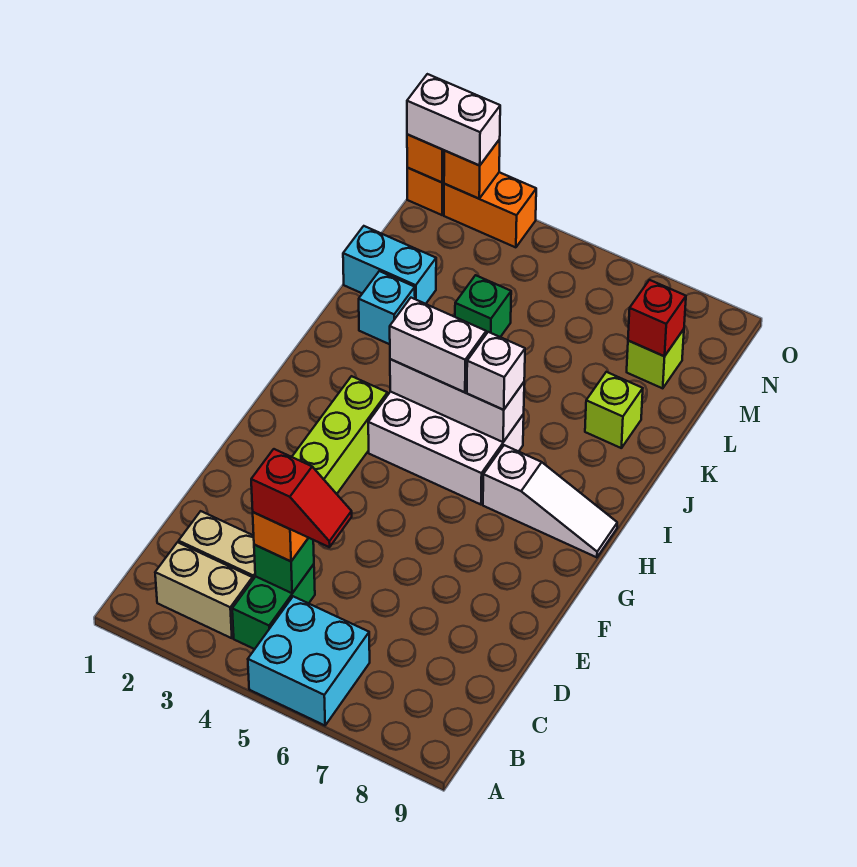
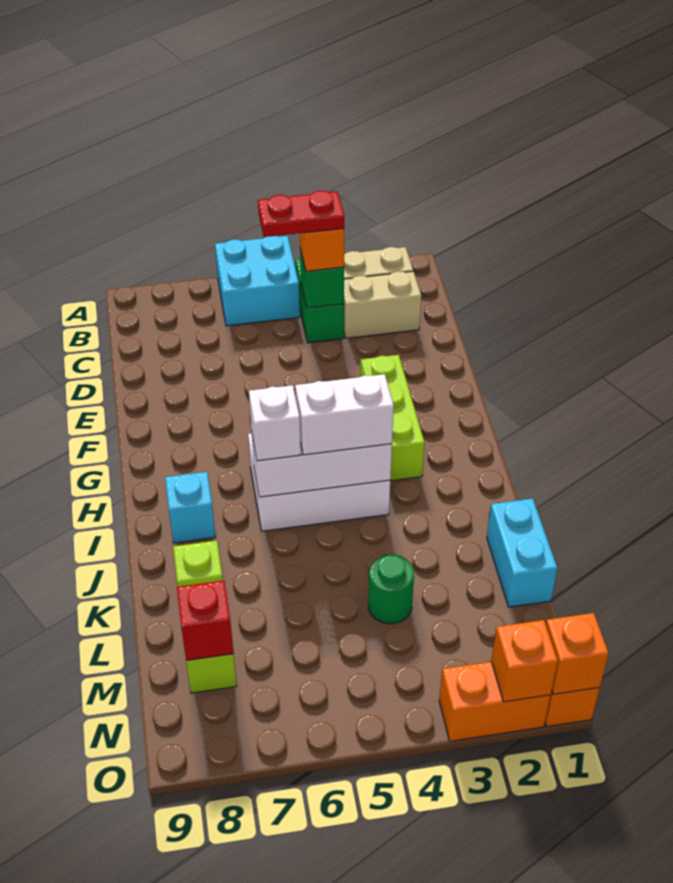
red 1x2 slope [251,449,352,547] -> red 1x2 plate [258,191,344,237]
white 1x3 slope [483,445,617,557] -> none
cyan 1x1 brick [359,271,415,344] -> cyan 1x1 brick moved to [165,472,215,543]
cyan 1x2 brick [343,226,436,304] -> cyan 1x2 brick turned to [487,498,557,607]
green 1x1 brick [455,275,511,337] -> green 1x1 round brick [368,555,414,624]
white 1x2 brick [407,74,500,166] -> none

